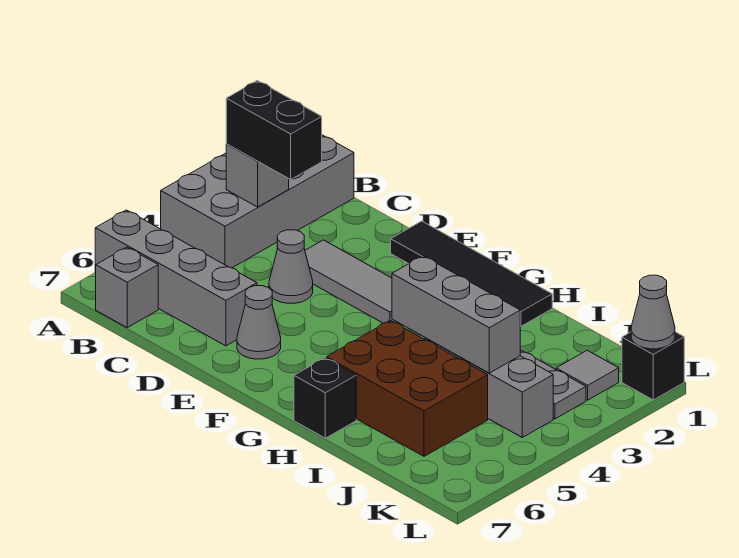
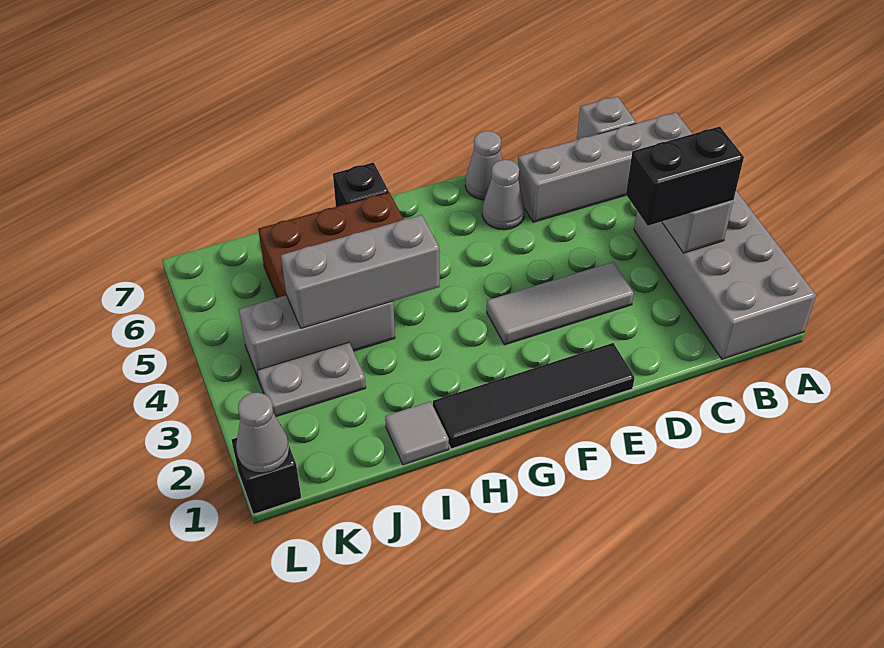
grey 1x1 cone [269,230,313,303] -> grey 1x1 cone moved to [465,131,502,200]
grey 1x1 tile [556,350,619,400] -> grey 1x1 tile moved to [385,401,449,465]

